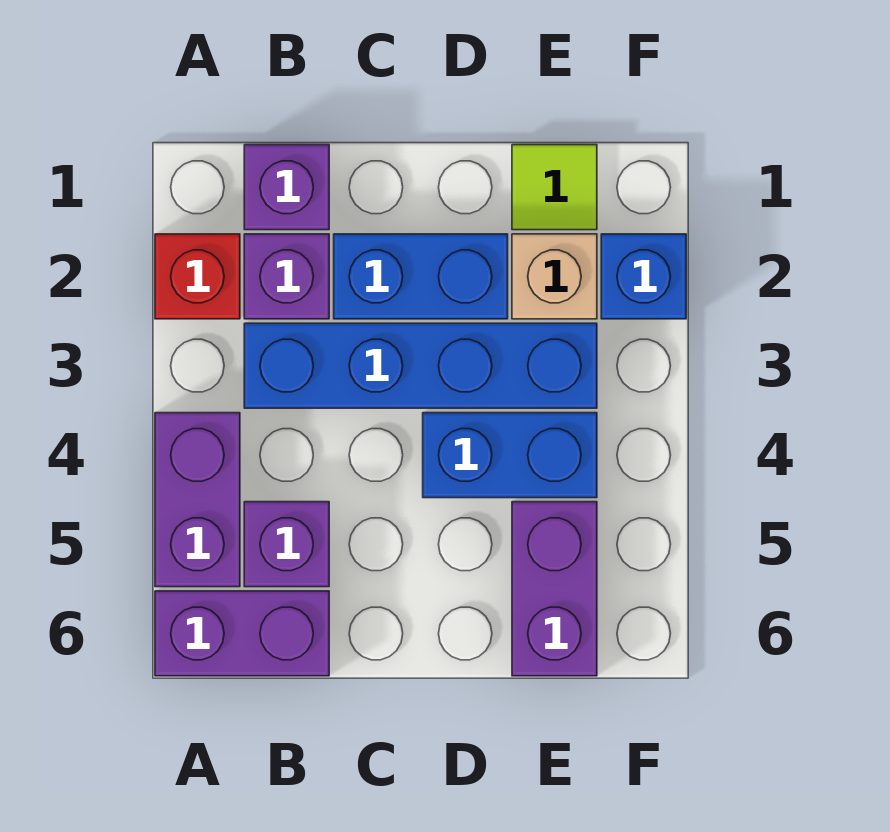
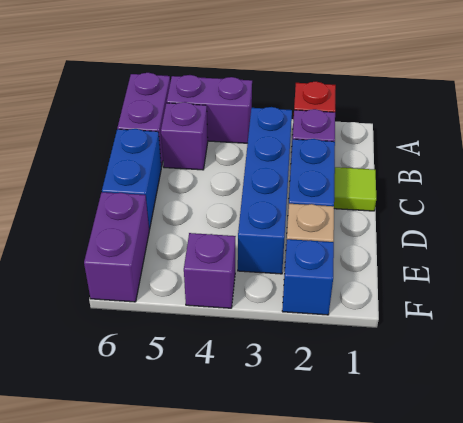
purple 1x1 brick [244,145,329,230] -> purple 1x1 brick moved to [184,233,236,308]
blue 1x2 brick [423,413,597,498] -> blue 1x2 brick moved to [102,129,161,230]
lime 1x1 tile [512,145,597,230] -> lime 1x1 tile moved to [334,167,376,211]
purple 1x2 brick [512,502,597,676] -> purple 1x2 brick turned to [84,192,149,302]

